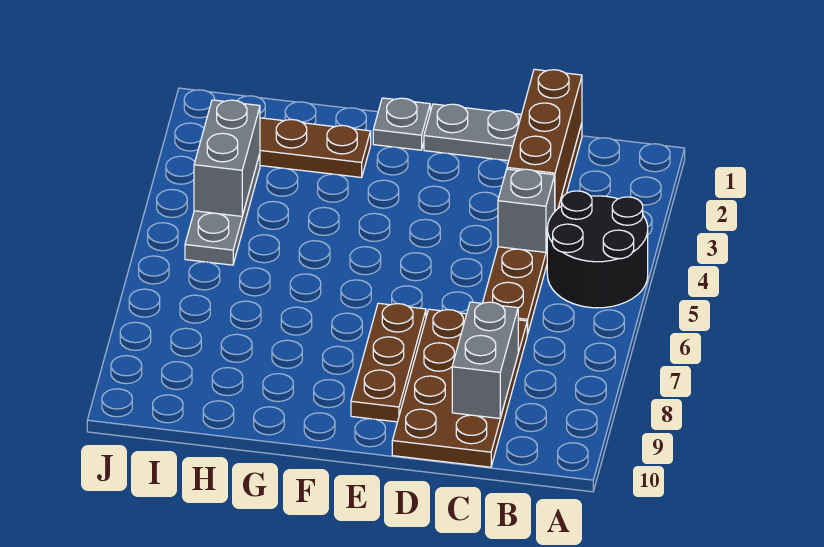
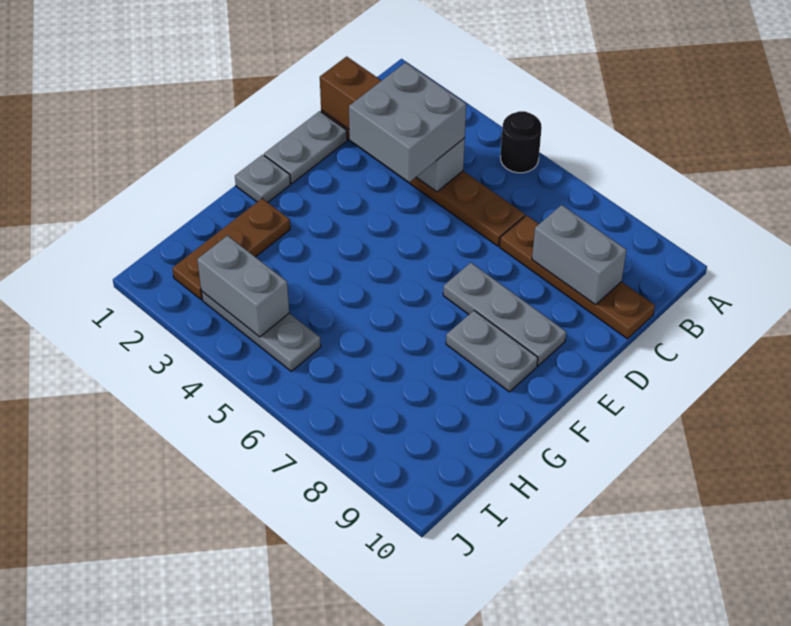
black 2x2 round brick [547,191,648,308] -> black 1x1 round brick [500,111,542,173]
none -> grey 2x2 brick [349,63,466,182]
brown 2x4 plate [392,309,527,467] -> brown 1x4 plate [500,215,655,339]
brown 1x3 plate [351,303,426,422] -> grey 1x3 plate [443,263,566,366]
none -> grey 1x2 plate [446,311,538,392]

